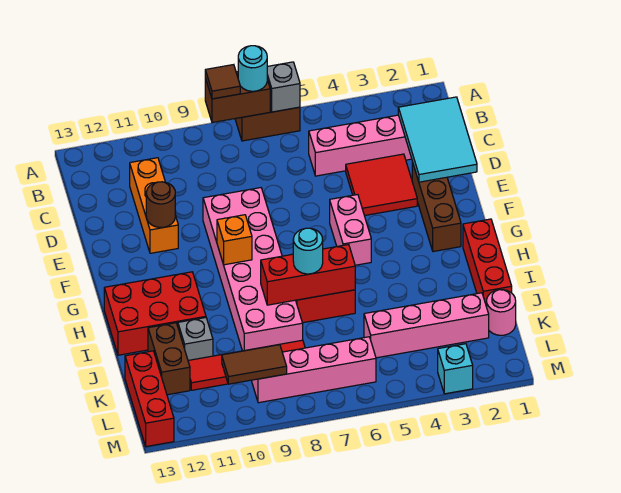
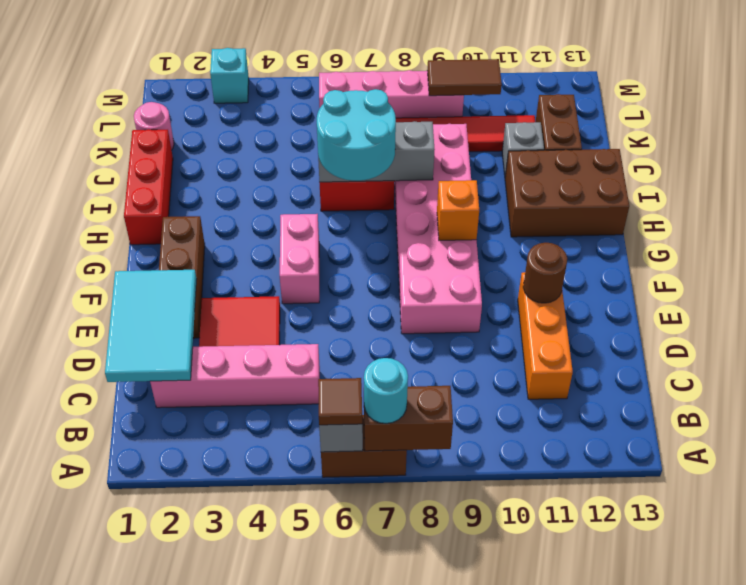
brown 1x1 tile [205,65,240,99] -> brown 1x1 tile moved to [318,378,362,425]
red 2x3 brick [104,272,206,355] -> brown 2x3 brick [505,149,629,237]
red 1x3 brick [261,245,355,305] -> grey 1x3 brick [318,121,435,182]
cyan 1x1 round brick [293,228,323,274] -> cyan 2x2 round brick [317,89,396,181]
pink 1x4 brick [364,293,489,358] -> none
red 1x3 brick [125,351,174,447] -> none

